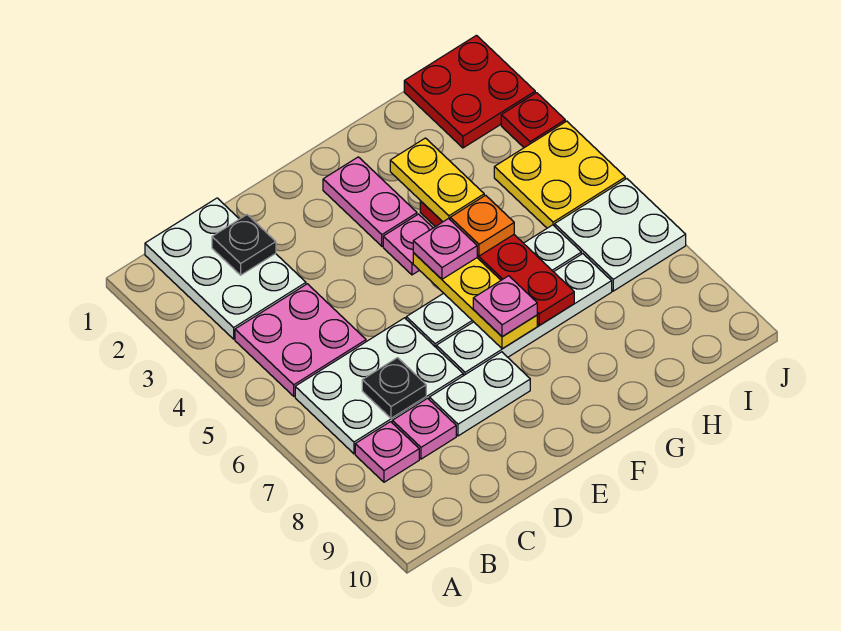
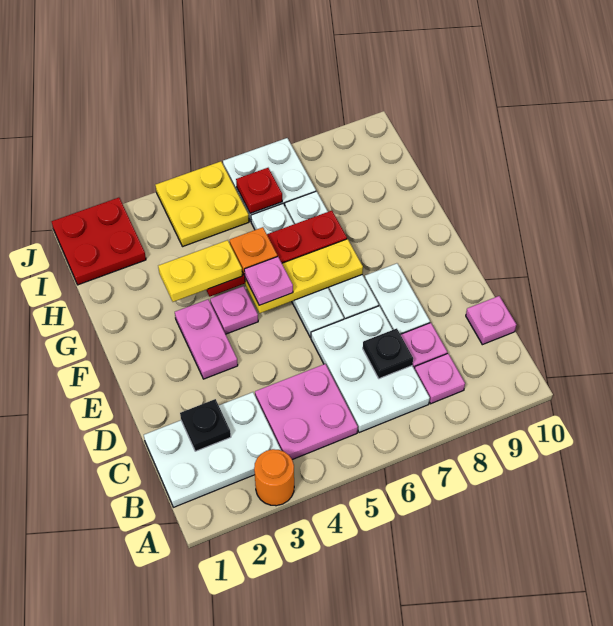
none -> orange 1x1 round brick [254,449,294,506]
pink 1x2 plate [323,157,417,246] -> pink 1x2 plate turned to [175,299,238,379]
pink 1x1 plate [473,276,537,337] -> pink 1x1 plate moved to [466,296,516,345]
red 1x1 plate [501,93,565,148] -> red 1x1 plate moved to [236,168,282,213]

